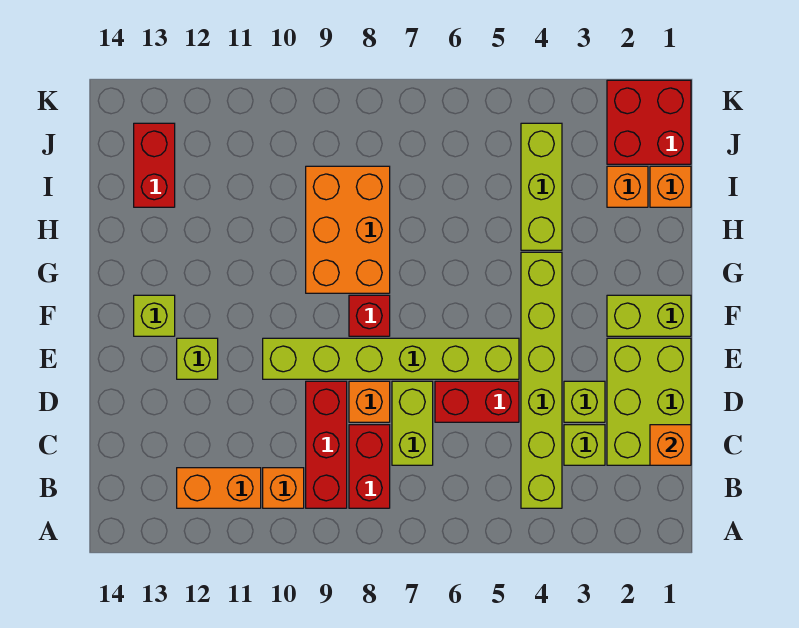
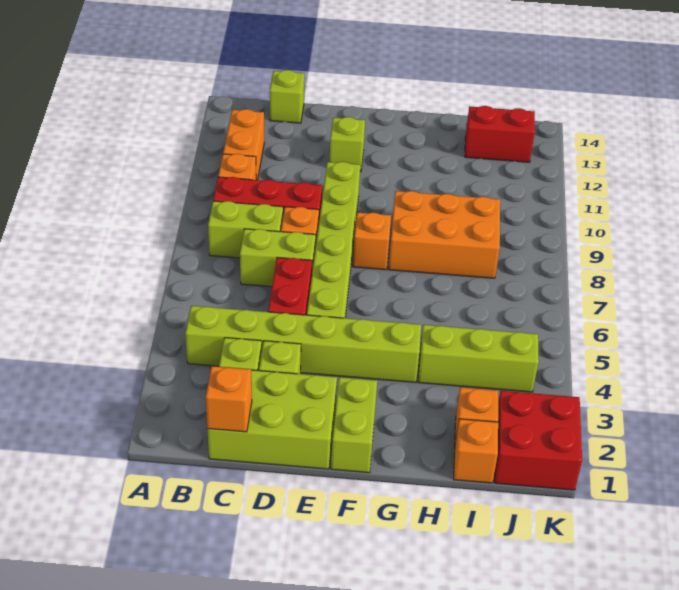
red 1x2 brick [349,425,390,508] -> lime 1x2 brick [208,201,283,258]
red 1x1 brick [349,295,390,336] -> orange 1x1 brick [353,212,391,270]
lime 1x1 brick [134,295,175,336] -> lime 1x1 brick moved to [270,70,304,123]

